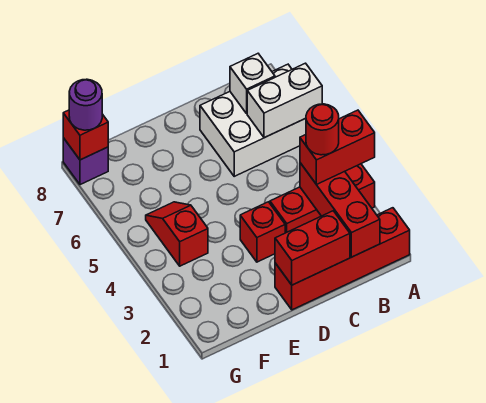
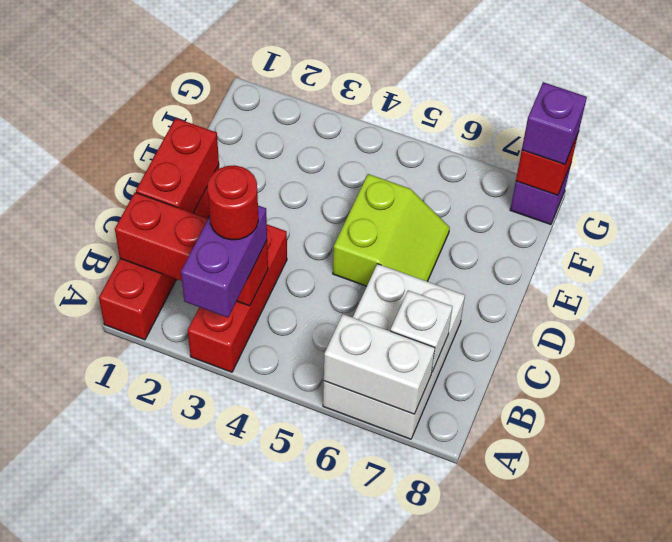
red 1x2 brick [300,110,375,185] -> purple 1x2 brick [181,206,267,317]
white 1x2 brick [247,63,322,138] -> white 1x2 brick turned to [324,314,435,414]
red 1x1 brick [240,202,285,262] -> none
none -> lime 2x2 slope [333,174,450,286]
red 1x2 slope [146,202,208,266] -> none
purple 1x1 round brick [69,79,102,130] -> purple 1x1 brick [522,82,587,165]

